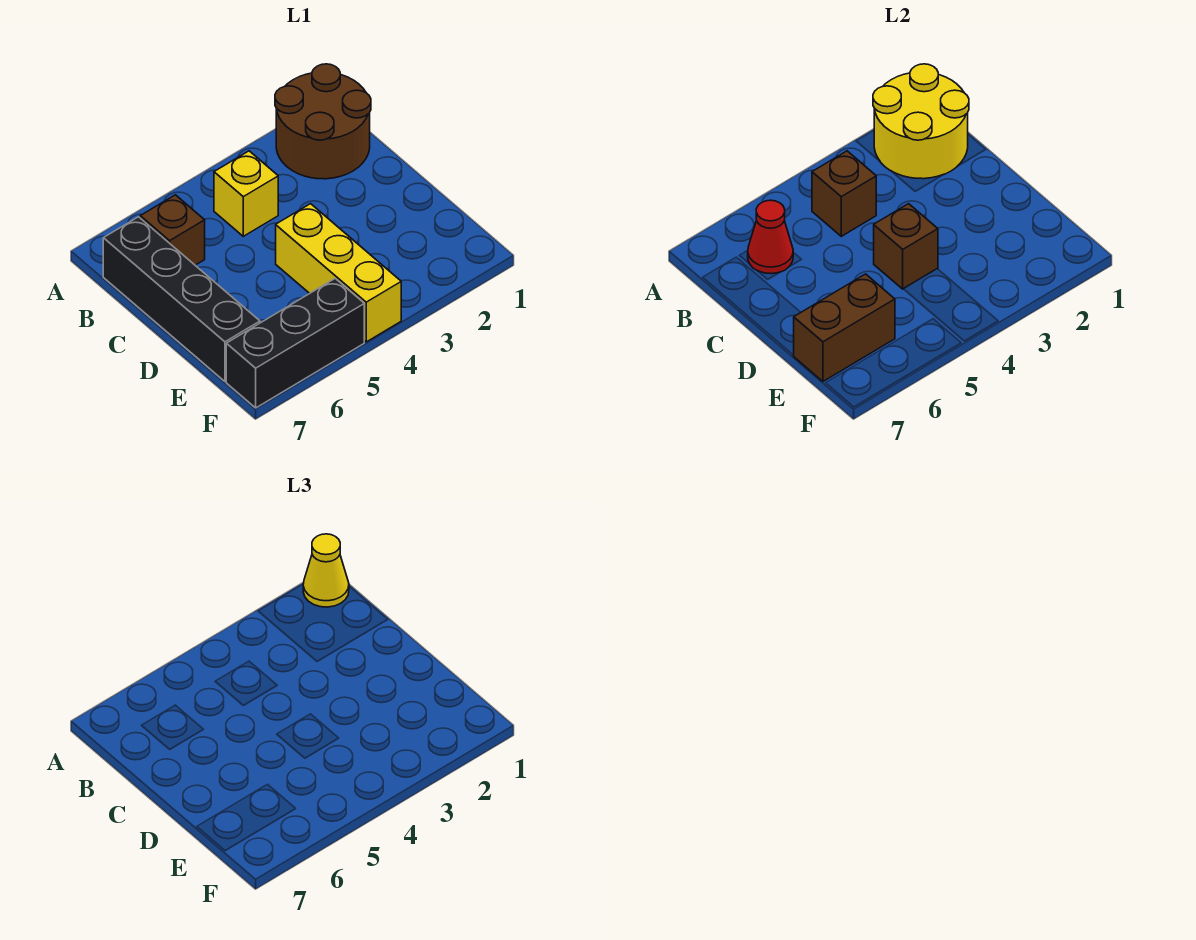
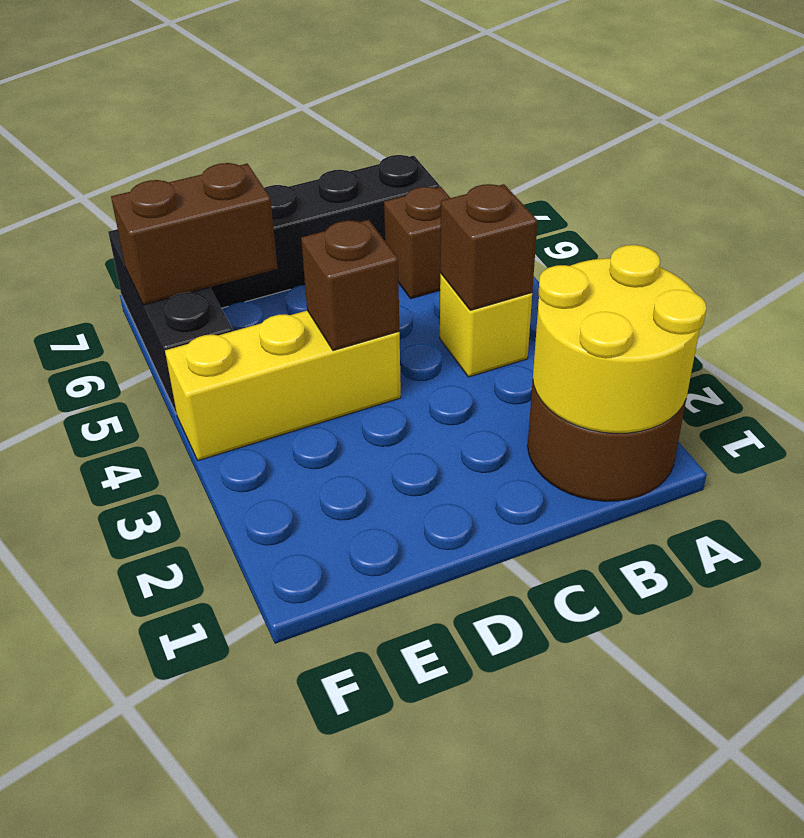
yellow 1x1 cone [303,534,349,607] -> none
red 1x1 cone [748,200,793,274] -> none
brown 1x2 brick [793,274,895,381] -> brown 1x2 brick turned to [111,163,278,305]

